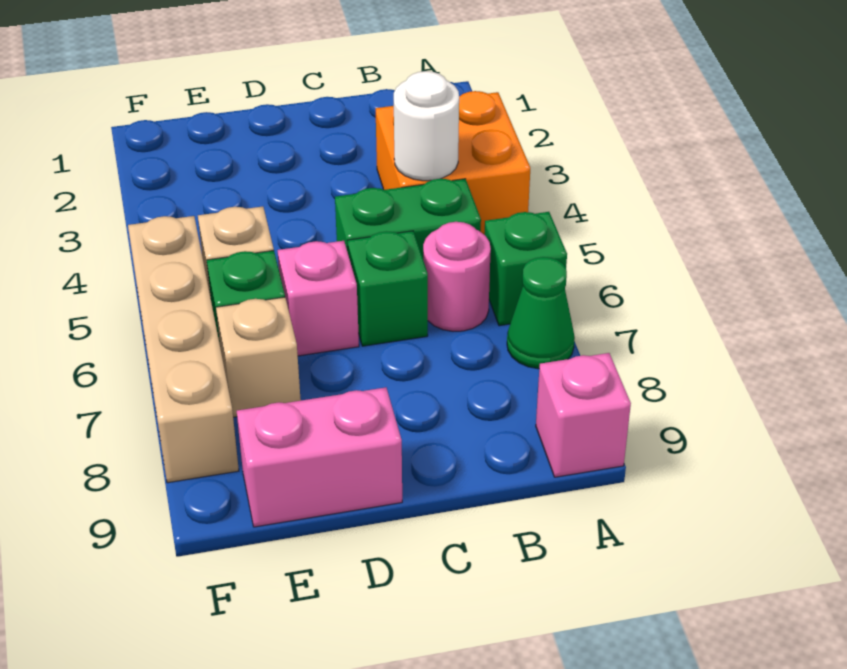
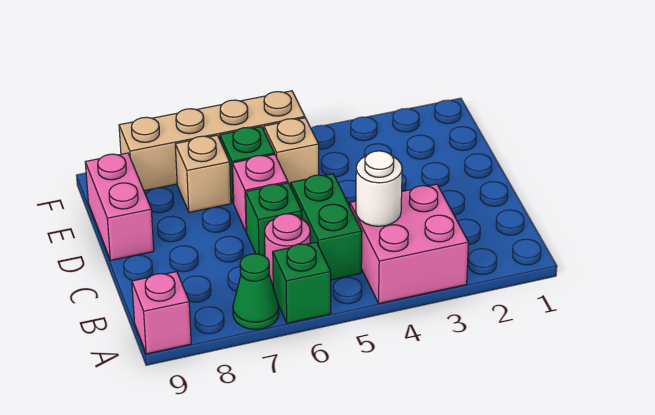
orange 2x2 brick [376,91,530,235] -> pink 2x2 brick [350,184,469,303]

